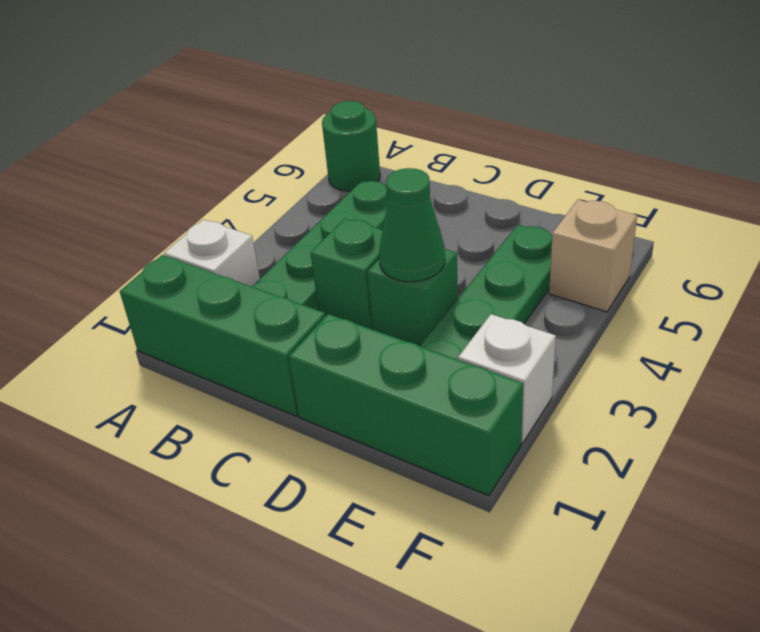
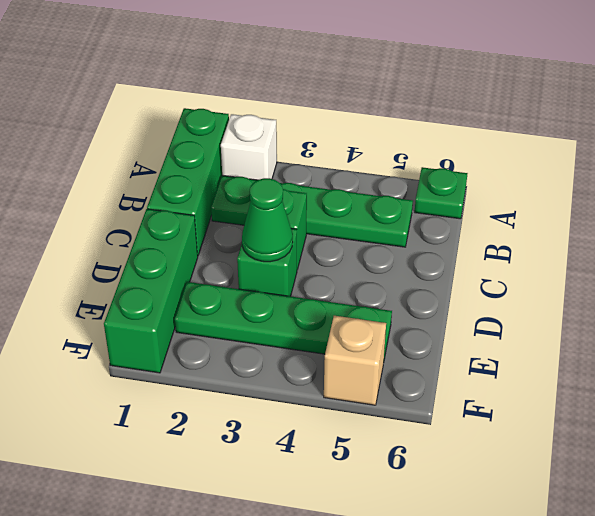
green 1x1 round brick [322,101,380,191] -> green 1x1 plate [415,167,468,219]
white 1x1 brick [458,314,556,444] -> none

